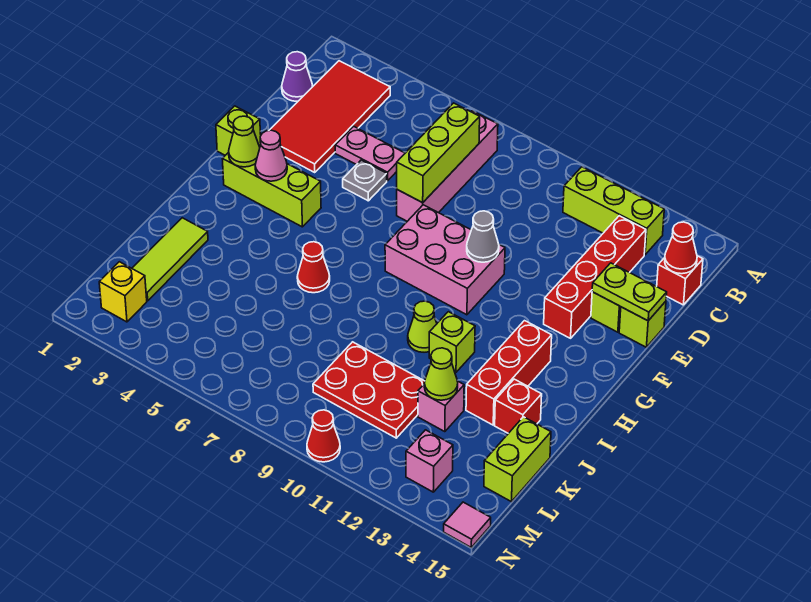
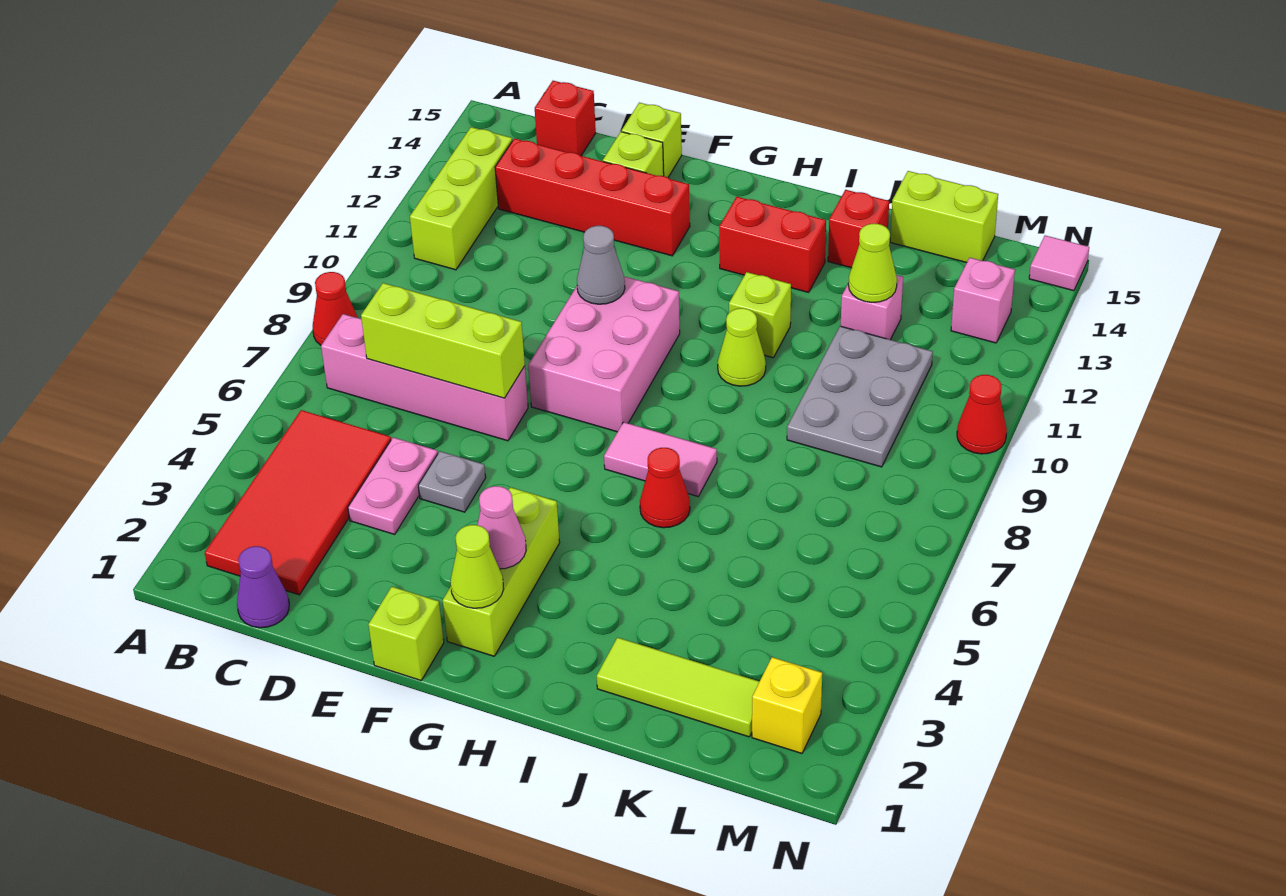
red 2x4 tile [269,61,390,172] -> red 2x4 tile turned to [205,410,391,595]
red 1x1 cone [665,222,697,274] -> red 1x1 cone moved to [313,272,358,345]
lime 1x2 plate [592,263,667,321] -> none
none -> pink 1x2 tile [604,422,717,496]
red 1x3 brick [466,321,552,425] -> red 1x2 brick [719,197,826,292]
red 2x3 plate [313,342,425,438] -> grey 2x3 plate [787,326,933,467]

